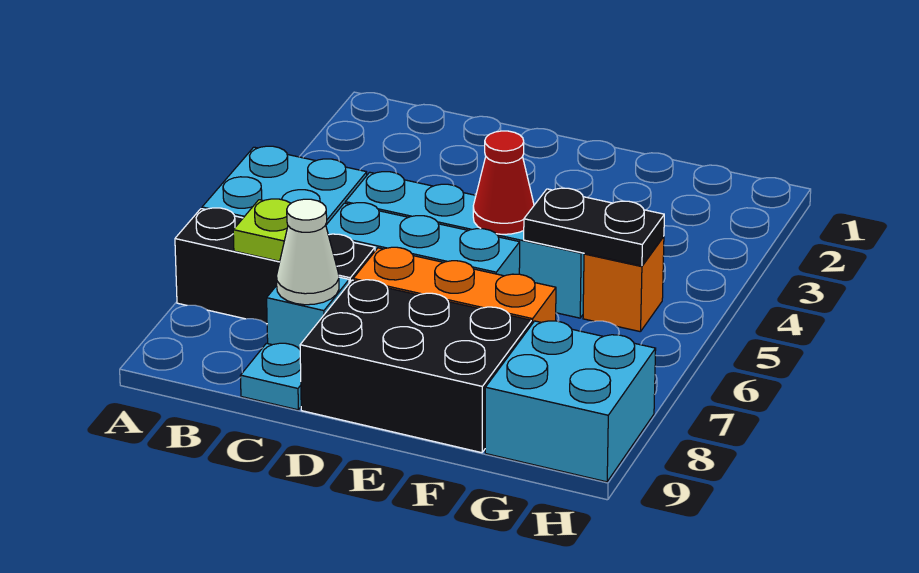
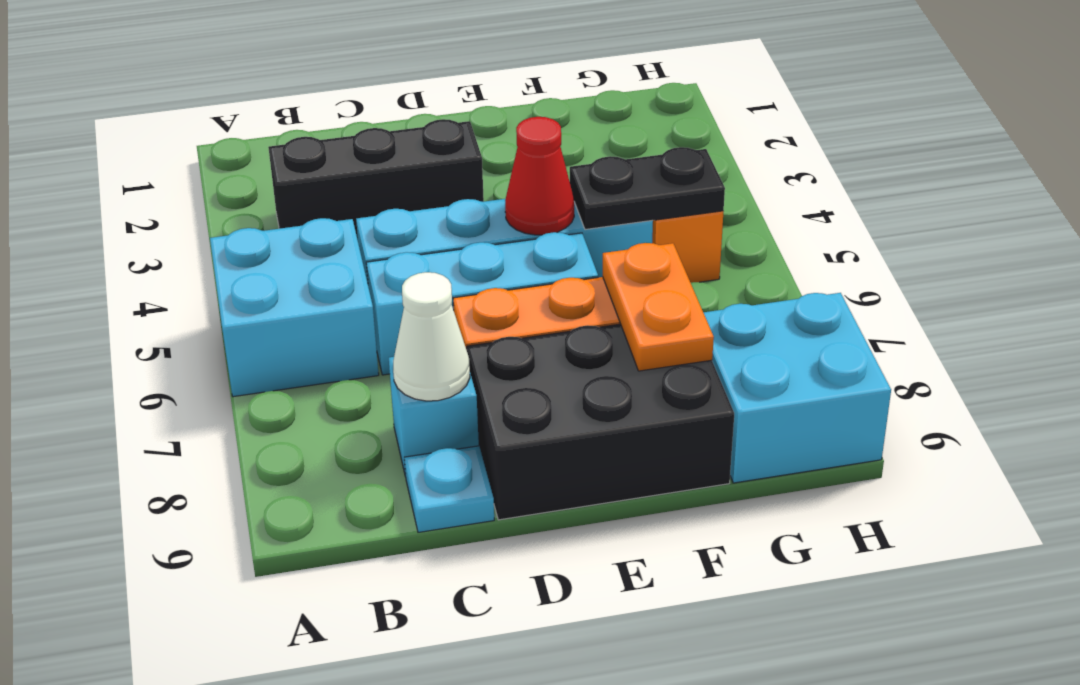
black 1x3 brick [175,208,375,324] -> black 1x3 brick moved to [268,119,484,240]
lime 1x1 plate [233,199,291,261] -> none
none -> orange 1x2 plate [603,243,714,371]

